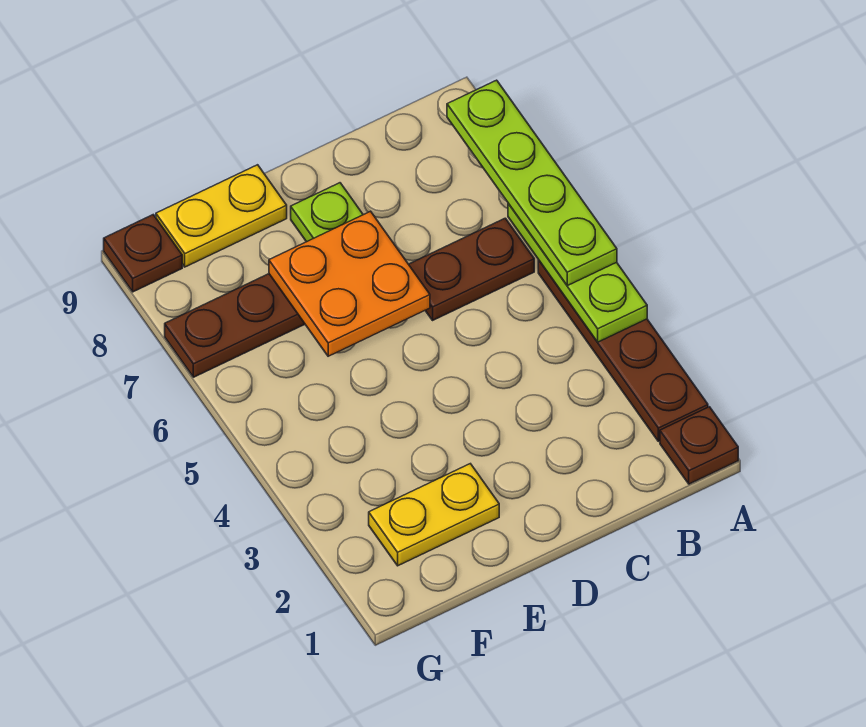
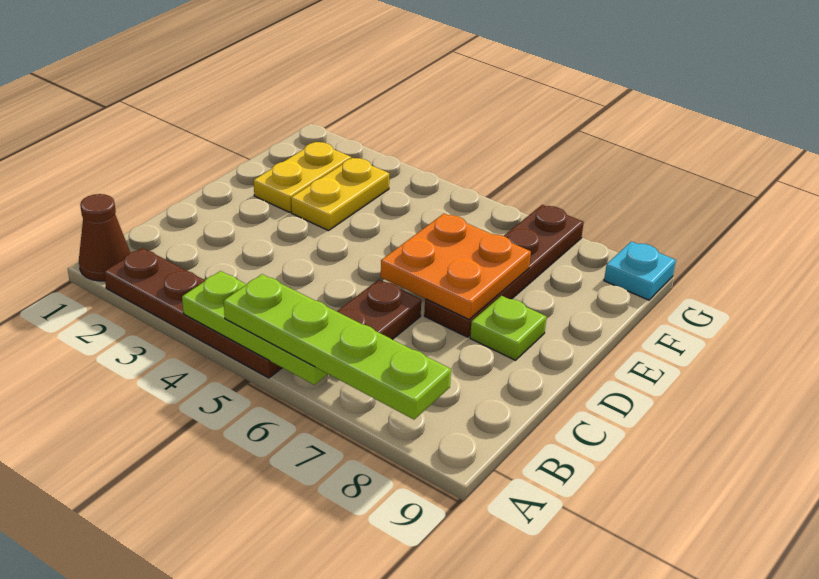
brown 1x1 plate [660,407,738,484] -> brown 1x1 cone [79,194,130,281]
yellow 1x2 plate [156,165,287,267] -> yellow 1x2 plate moved to [291,158,389,231]
brown 1x1 plate [104,215,182,292] -> cyan 1x1 plate [604,242,676,300]

